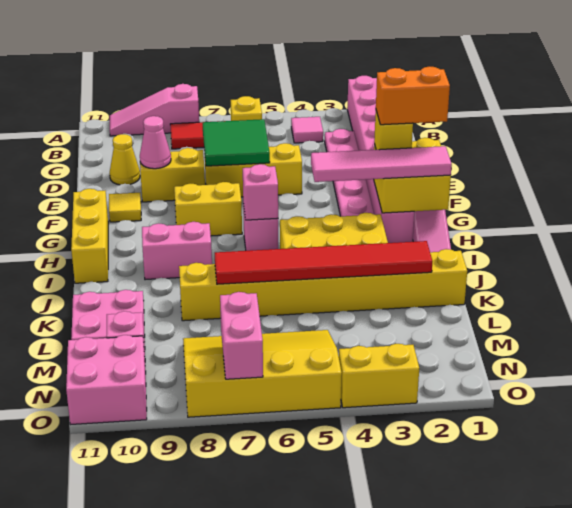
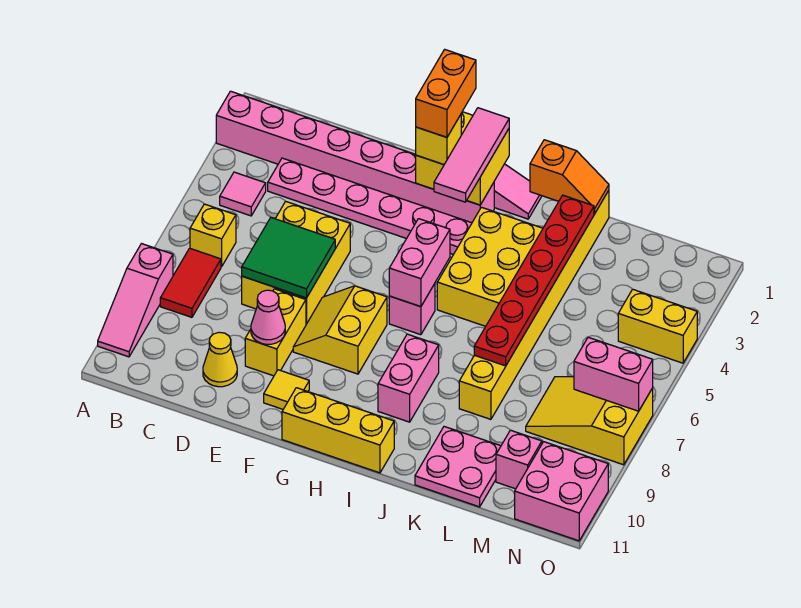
yellow 1x3 brick [205,143,302,197] -> yellow 2x3 brick [242,201,350,324]
pink 1x4 tile [311,146,452,182] -> pink 1x3 tile [434,108,509,202]
pink 1x1 brick [243,164,278,220] -> pink 1x2 brick [389,219,450,307]
none -> orange 1x2 slope [530,140,609,214]
red 1x6 tile [215,241,433,284] -> red 1x6 plate [474,195,594,366]
yellow 3x4 slope [183,330,342,417] -> yellow 2x3 slope [526,377,653,465]
yellow 1x2 brick [339,344,419,408] -> yellow 1x2 brick turned to [618,289,697,363]

